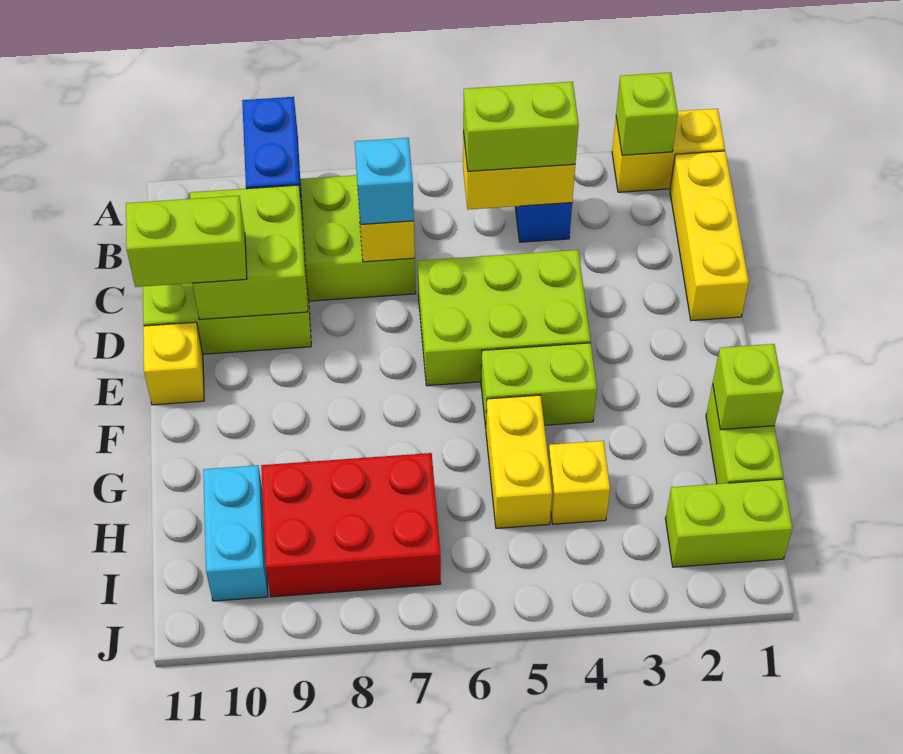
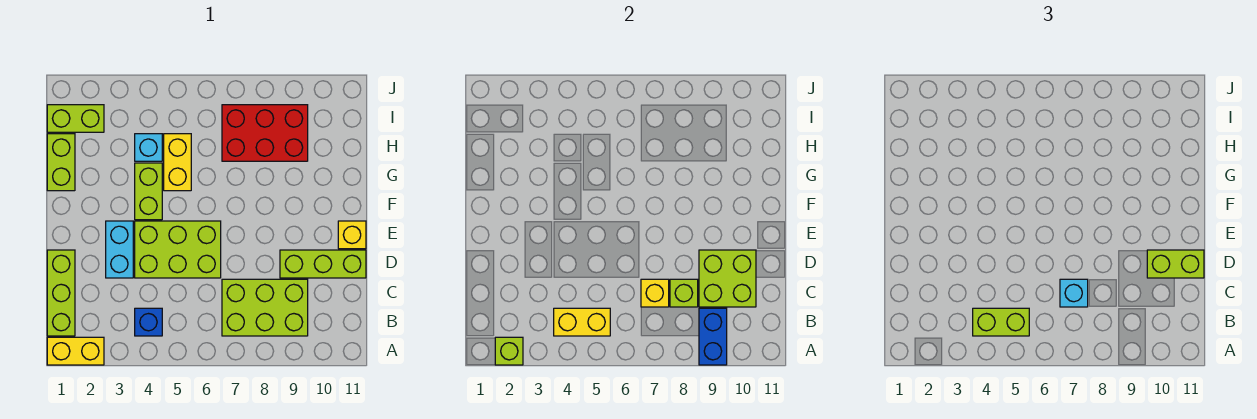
yellow 1x3 brick [670,151,749,321] -> lime 1x3 brick [47,250,75,336]
lime 1x2 brick [481,343,597,427] -> lime 1x2 brick turned to [135,163,162,220]
lime 1x1 brick [713,344,783,430] -> lime 1x1 brick moved to [670,279,698,307]
yellow 1x1 brick [548,441,610,524] -> cyan 1x1 brick [135,134,162,161]
cyan 1x2 brick [203,465,268,601] -> cyan 1x2 brick moved to [106,221,133,278]

